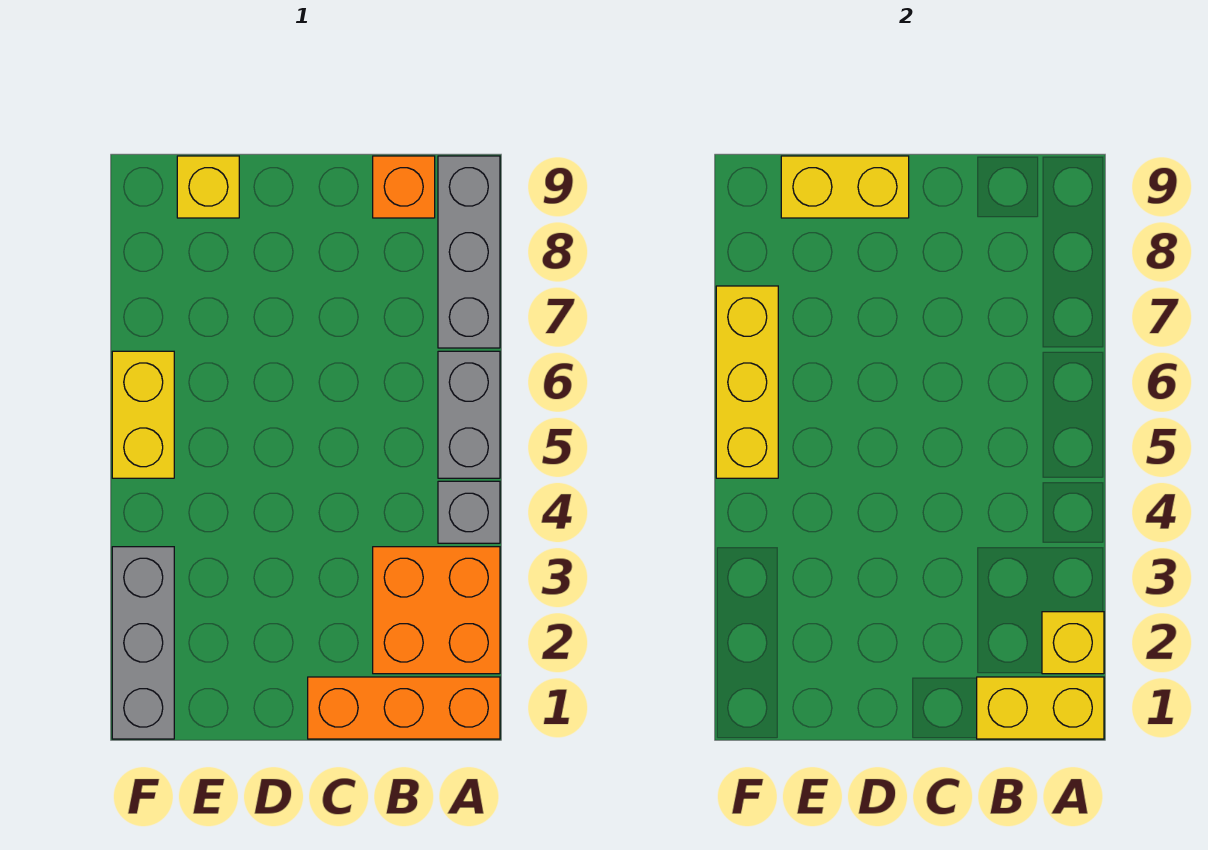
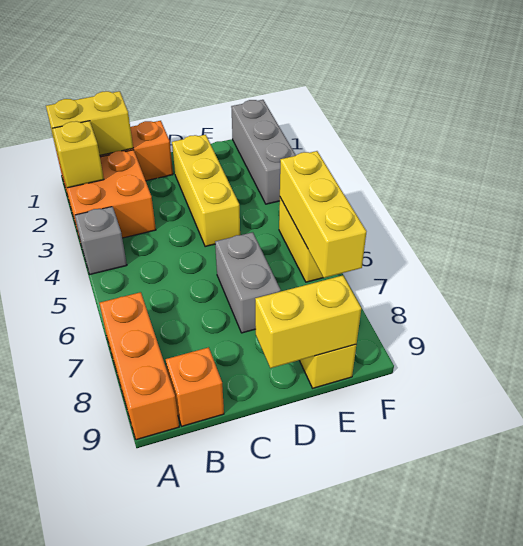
grey 1x2 brick [438,351,500,478] -> grey 1x2 brick moved to [215,232,281,333]
grey 1x3 brick [438,156,500,348] -> orange 1x3 brick [99,292,179,440]
none -> yellow 1x3 brick [172,135,240,247]

